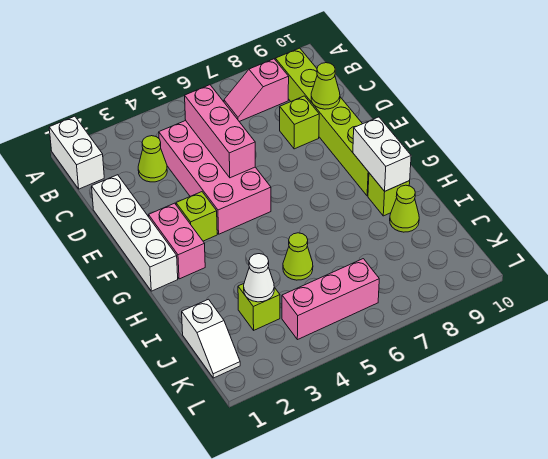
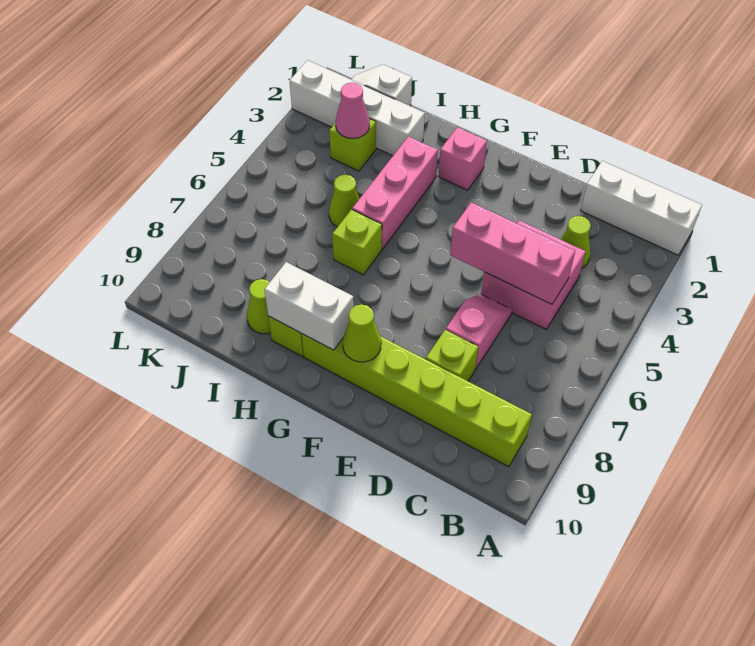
white 1x2 brick [49,116,104,189] -> white 1x3 brick [581,161,702,255]
pink 1x2 slope [224,59,289,122] -> pink 1x2 slope moved to [446,294,512,369]
pink 2x4 brick [159,121,271,234] -> pink 2x2 brick [481,220,586,329]
white 1x4 brick [92,175,178,291] -> white 1x4 brick moved to [290,60,425,156]
lime 1x1 cone [311,63,340,109] -> lime 1x1 cone moved to [343,304,381,362]
pink 1x2 brick [149,203,205,279] -> pink 1x1 brick [438,127,487,190]
lime 1x1 brick [176,192,217,241] -> lime 1x1 brick moved to [332,210,382,275]
white 1x1 cone [244,254,274,302] -> pink 1x1 cone [336,82,370,138]
pink 1x3 brick [282,259,379,340] -> pink 1x3 brick moved to [352,136,438,249]

